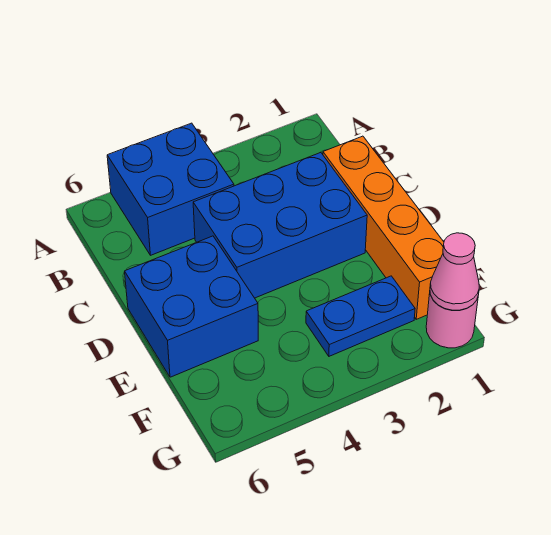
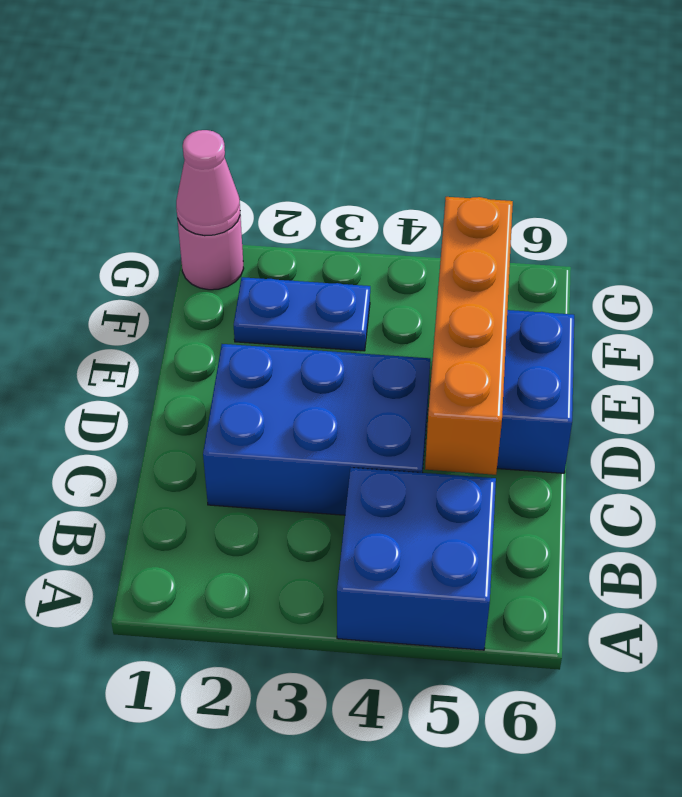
orange 1x4 brick [323,136,444,319] -> orange 1x4 brick moved to [425,197,513,475]

